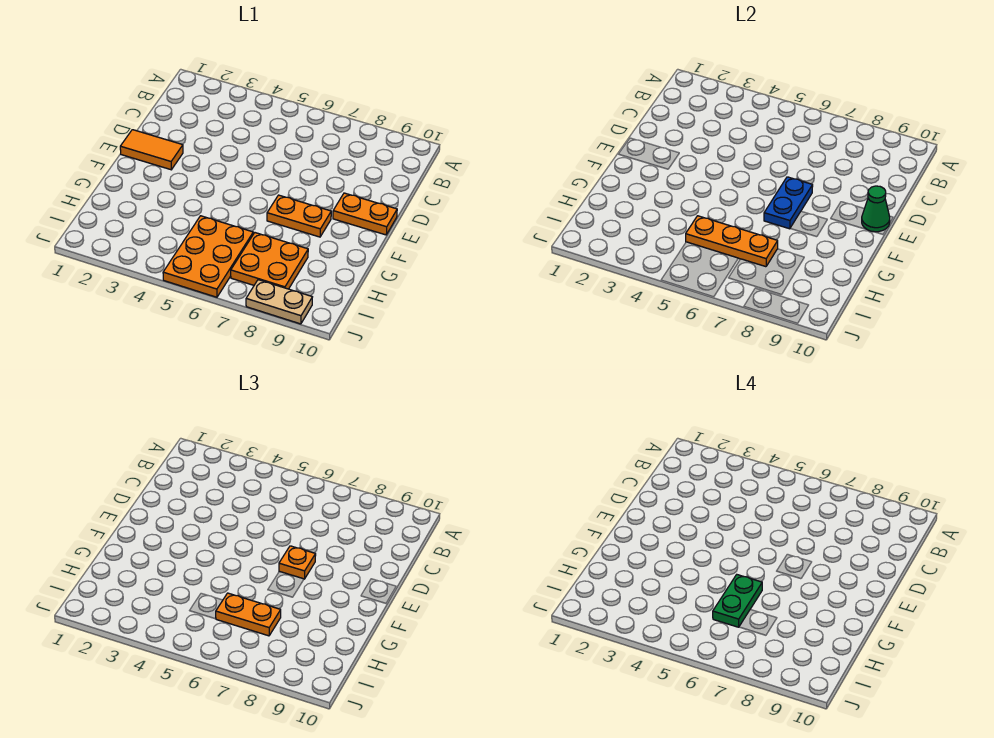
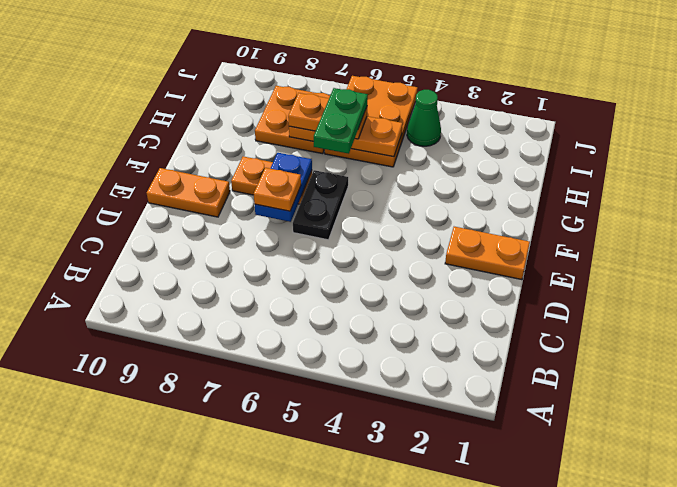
orange 1x2 tile [120,130,183,170] -> orange 1x2 plate [445,227,530,280]
none -> black 1x2 plate [293,170,348,240]
green 1x1 cone [862,186,890,232] -> green 1x1 cone moved to [407,90,441,146]
tan 1x2 plate [246,280,312,324] -> none

